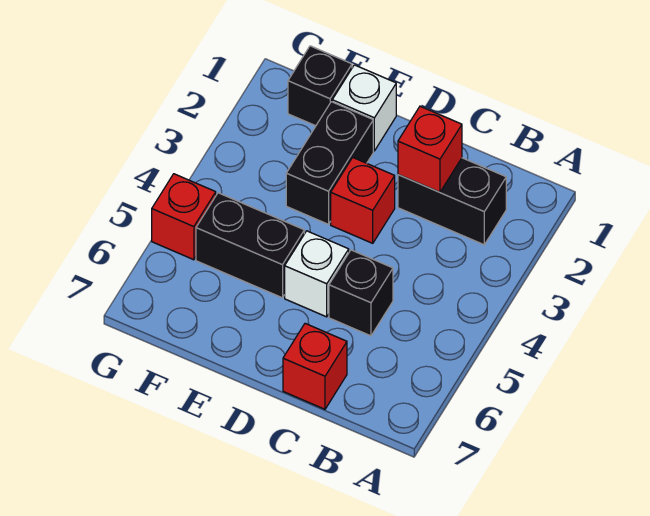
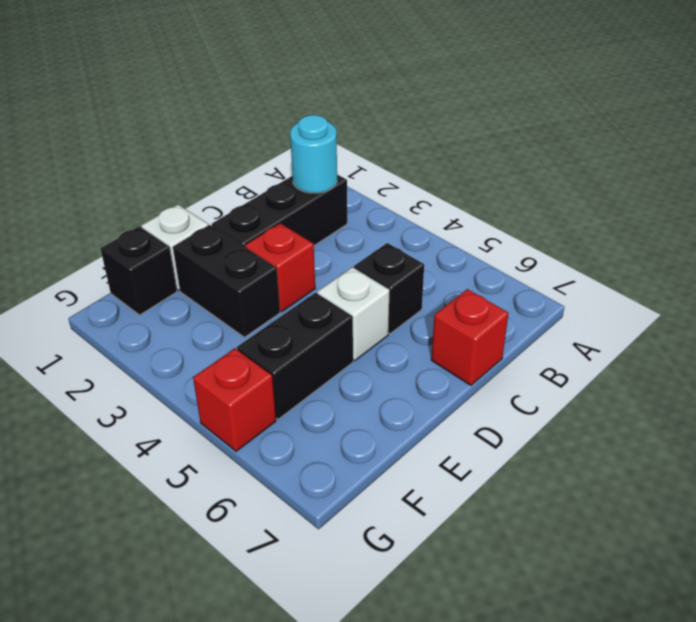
black 1x2 brick [398,158,506,245] -> black 1x3 brick [212,175,347,247]
none -> cyan 1x1 round brick [290,115,337,193]
red 1x1 brick [398,106,462,192] -> none

